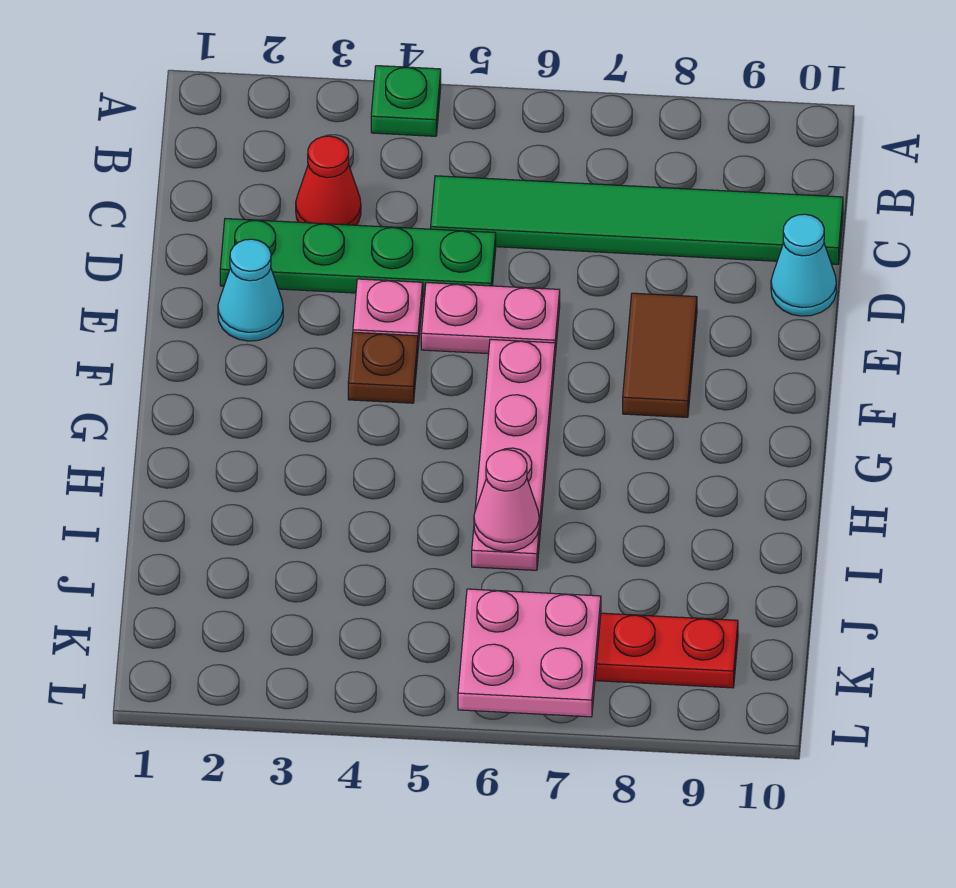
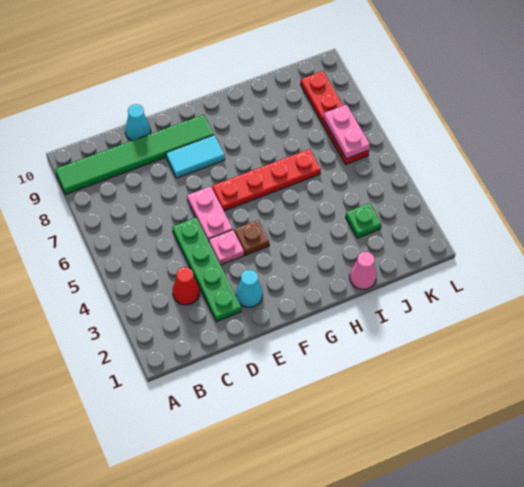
green 1x1 plate [371,66,441,136] -> green 1x1 plate moved to [346,203,381,238]
green 1x6 tile [431,176,843,264] -> green 1x6 tile turned to [55,115,214,194]
brown 1x2 tile [623,293,697,417] -> cyan 1x2 tile [166,135,225,178]
pink 1x4 plate [472,339,555,570] -> red 1x4 plate [212,149,321,211]
pink 1x1 cone [474,450,539,551] -> pink 1x1 cone moved to [350,252,376,290]
pink 2x2 plate [458,589,601,717] -> pink 1x2 plate [324,105,370,159]

